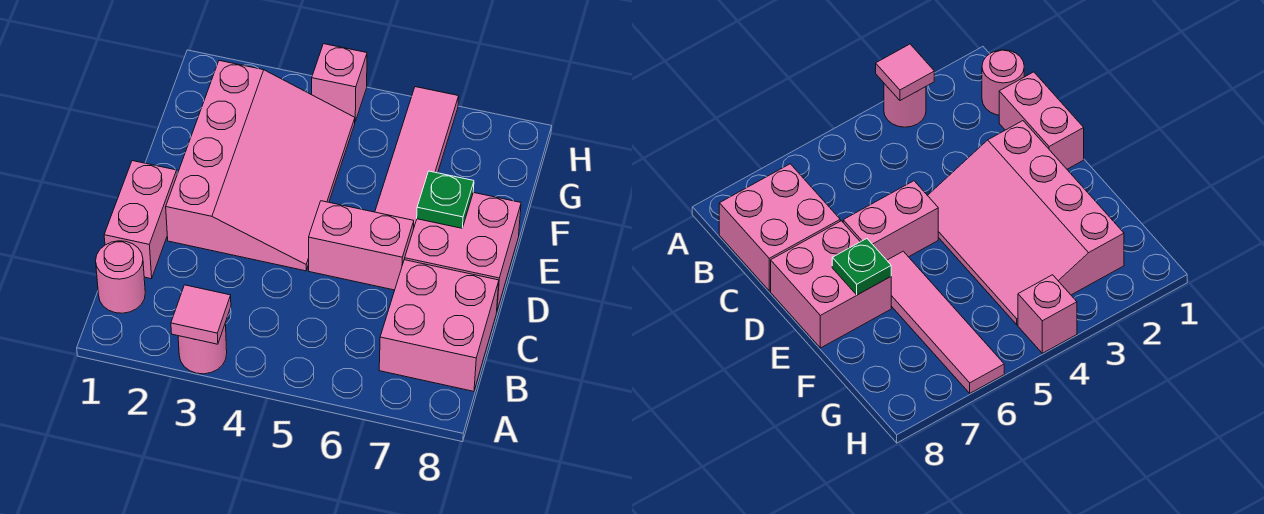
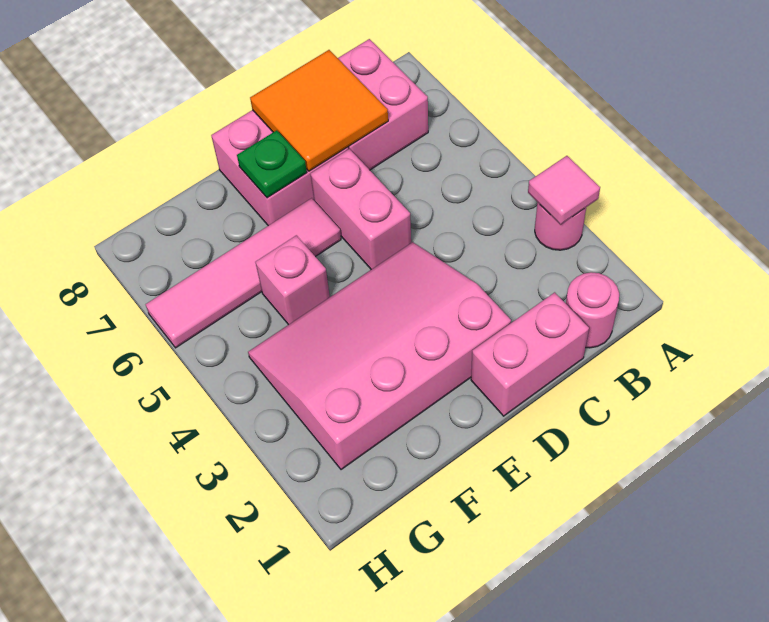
none -> orange 2x2 tile [250,50,388,171]
pink 1x1 brick [312,44,367,121] -> pink 1x1 brick moved to [255,235,330,325]

